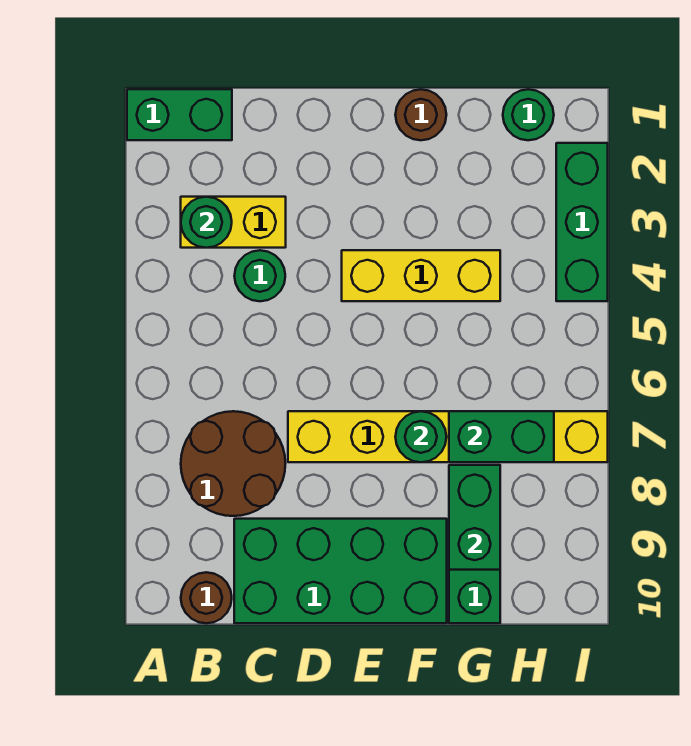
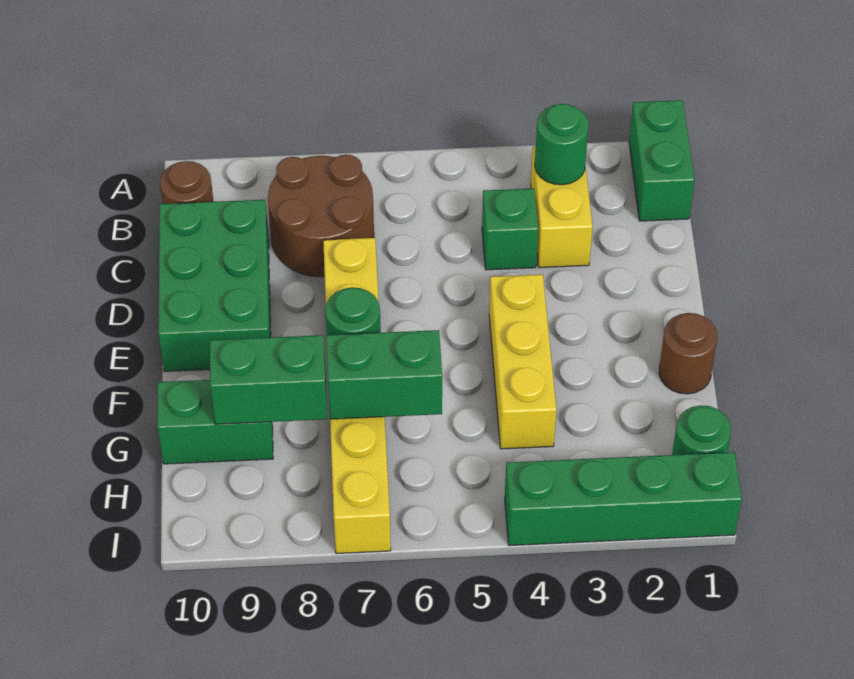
green 1x1 round brick [234,250,285,301] -> green 1x1 brick [482,188,538,270]
green 2x4 brick [234,519,447,623] -> green 2x3 brick [158,200,271,372]
green 1x2 brick [449,411,554,462] -> green 1x2 brick turned to [326,330,442,419]
green 1x3 brick [556,143,608,301] -> green 1x4 brick [505,452,742,546]

